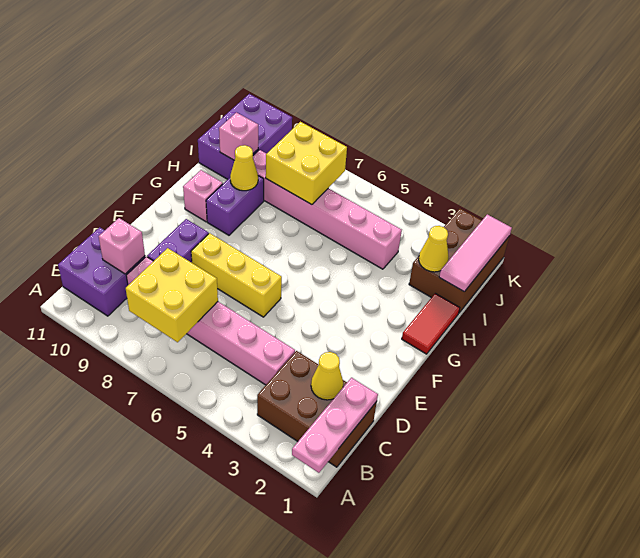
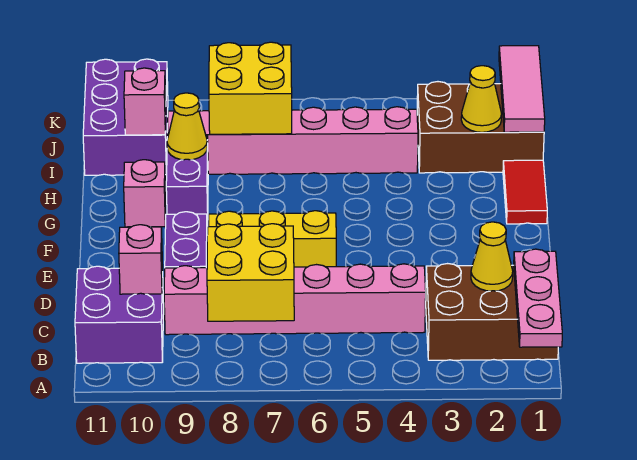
brown 2x3 brick [409,209,510,313] -> brown 2x3 brick turned to [417,82,544,173]

